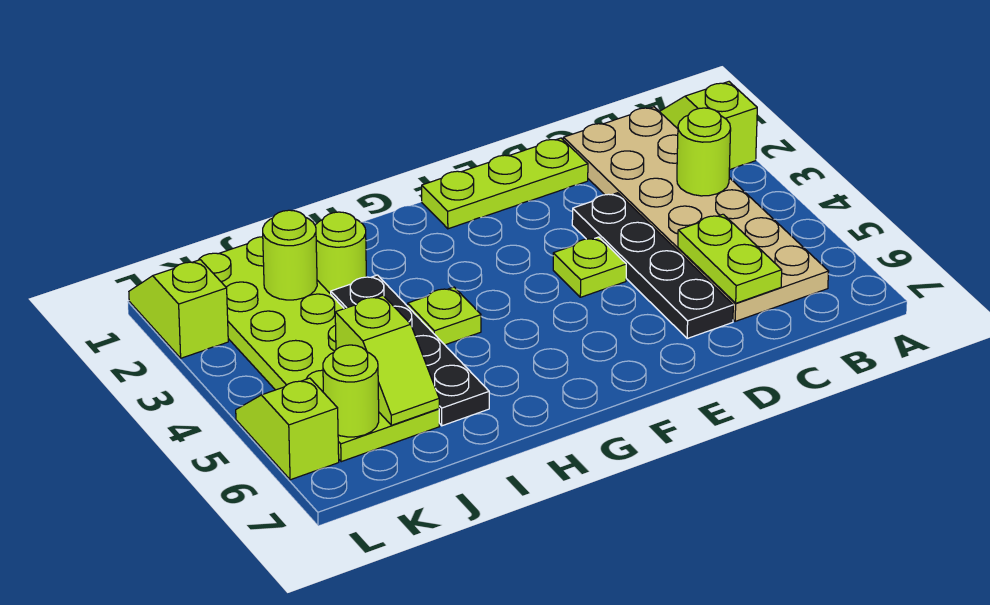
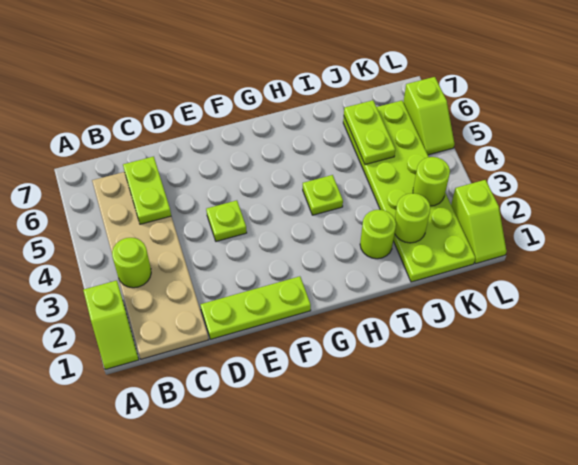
black 1x4 plate [572,193,733,338] -> none
black 1x4 plate [331,275,489,426] -> none
lime 1x2 slope [335,296,439,425] -> lime 1x2 plate [344,100,395,165]
lime 1x1 round brick [323,345,379,437] -> lime 1x1 round brick moved to [413,157,450,206]

